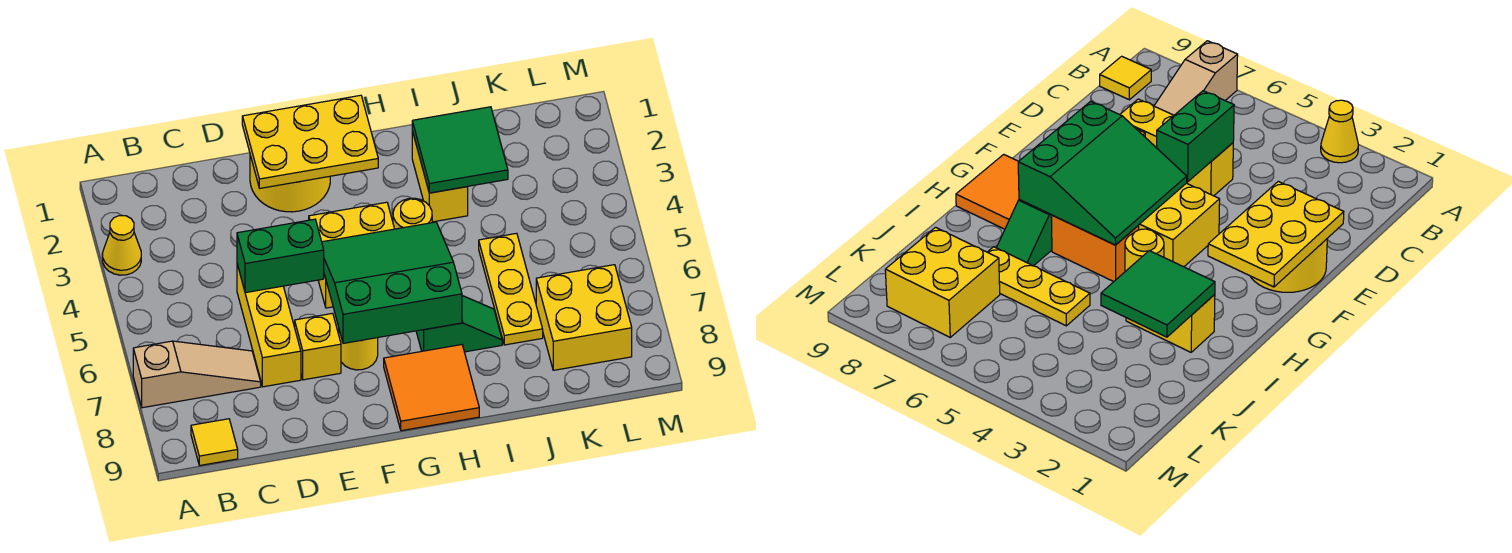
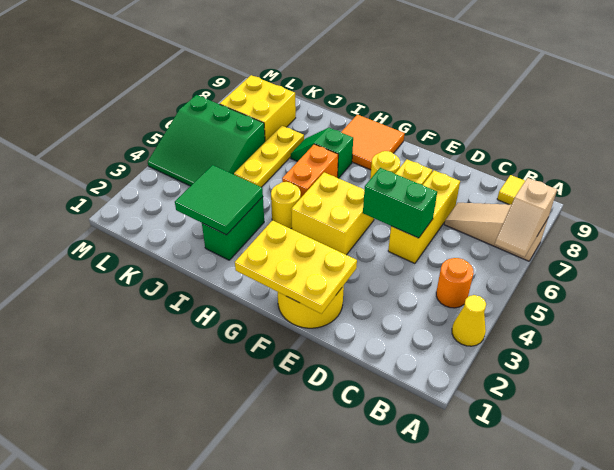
none -> tan 1x2 slope [495,178,557,257]
none -> orange 1x1 round brick [436,258,474,308]
green 3x3 slope [322,222,462,343] -> green 3x3 slope moved to [148,95,265,186]
yellow 1x2 brick [412,131,468,222] -> green 1x2 brick [202,197,264,260]

